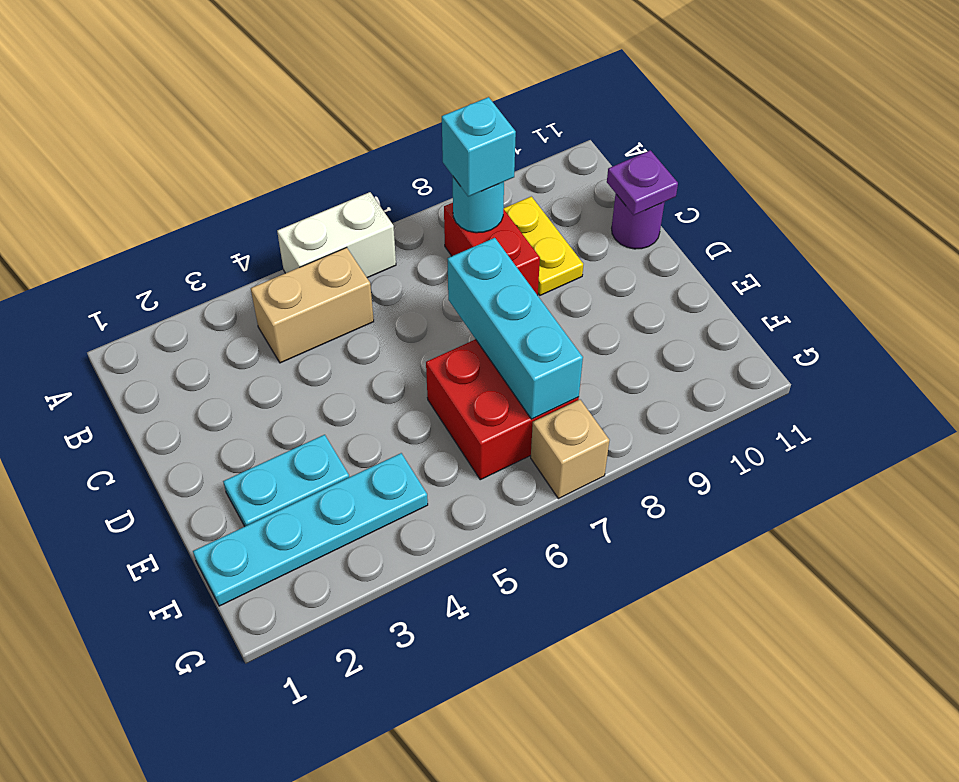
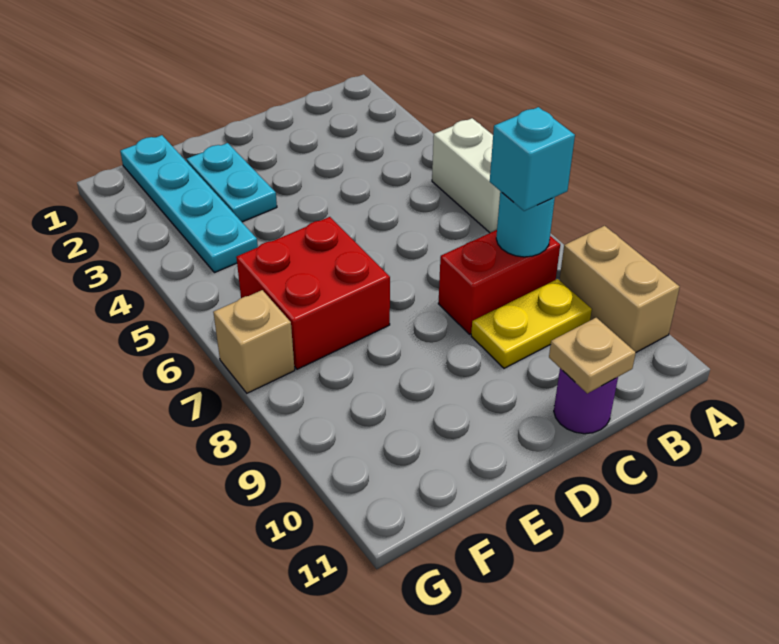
tan 1x2 brick [251,247,374,363] -> tan 1x2 brick moved to [559,226,680,352]
purple 1x1 plate [607,150,678,215] -> tan 1x1 plate [549,318,636,393]
cyan 1x3 brick [447,238,583,419] -> none

